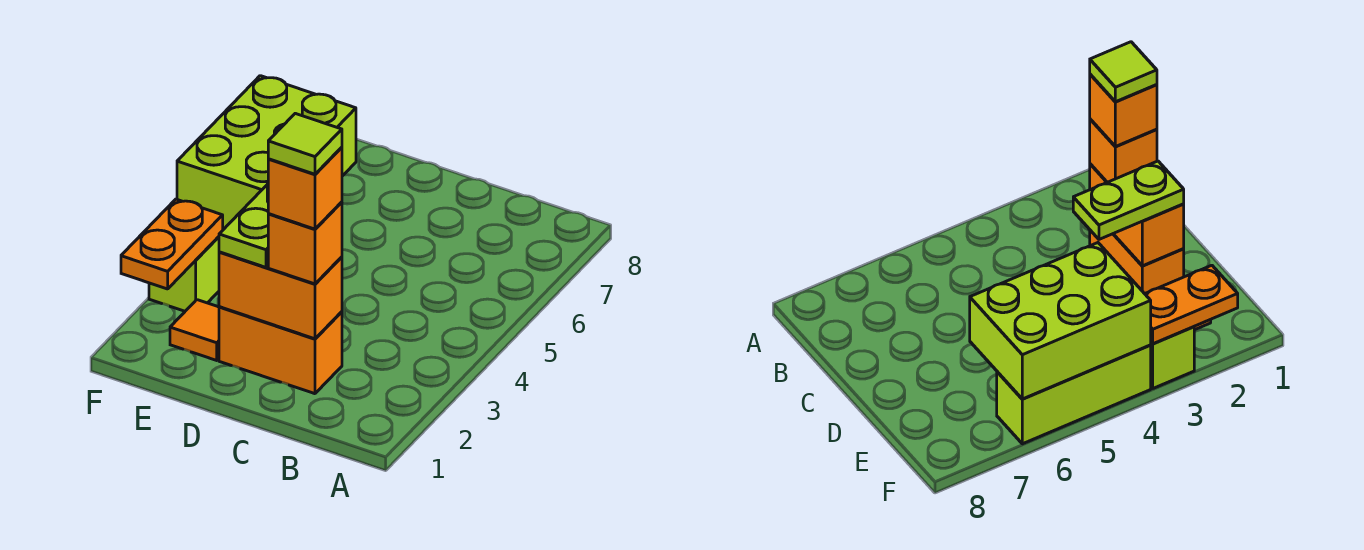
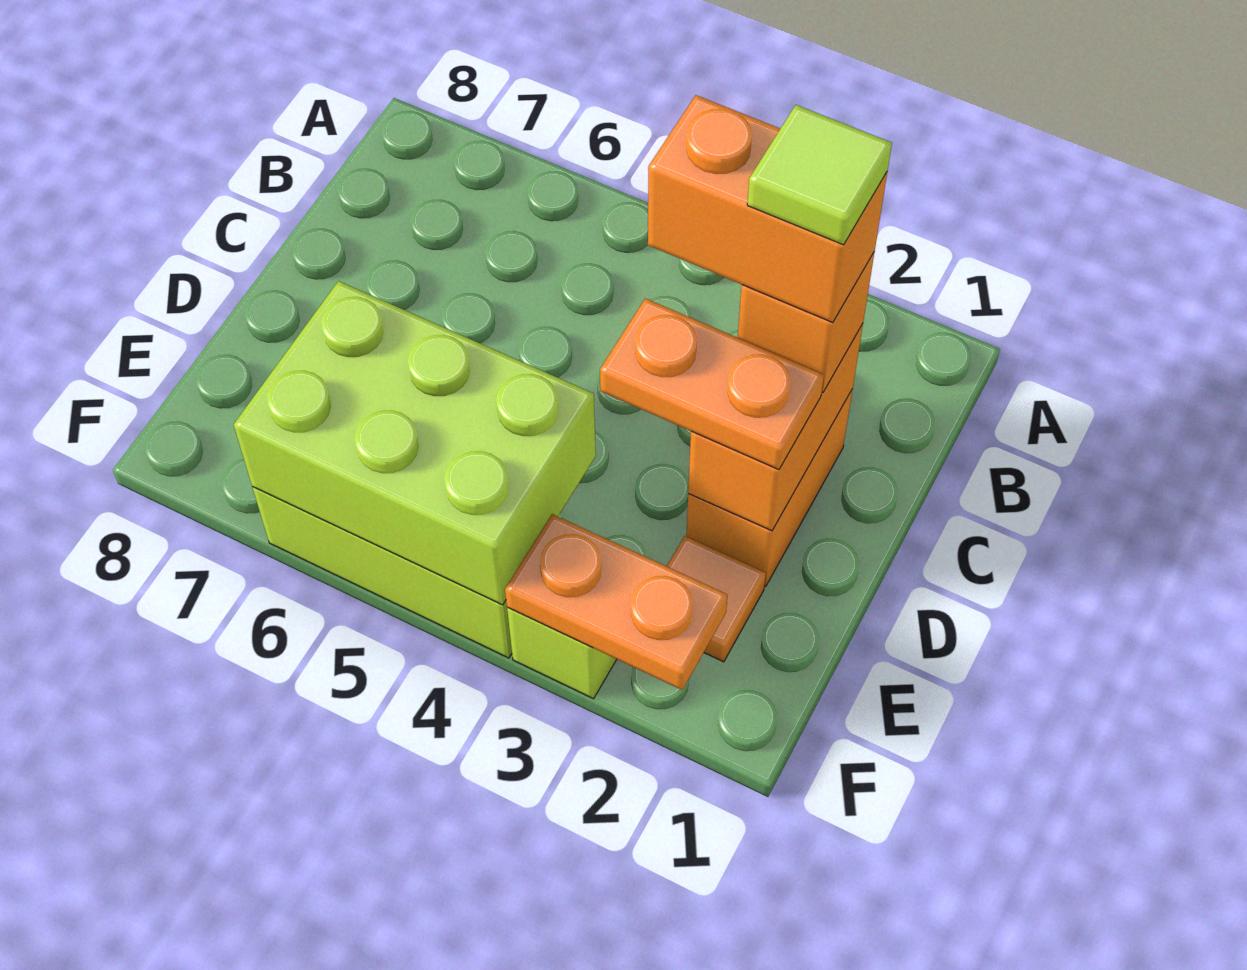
orange 1x1 brick [268,147,342,229] -> orange 1x2 brick [648,95,887,323]
lime 1x2 plate [219,184,268,267] -> orange 1x2 plate [600,298,824,470]

